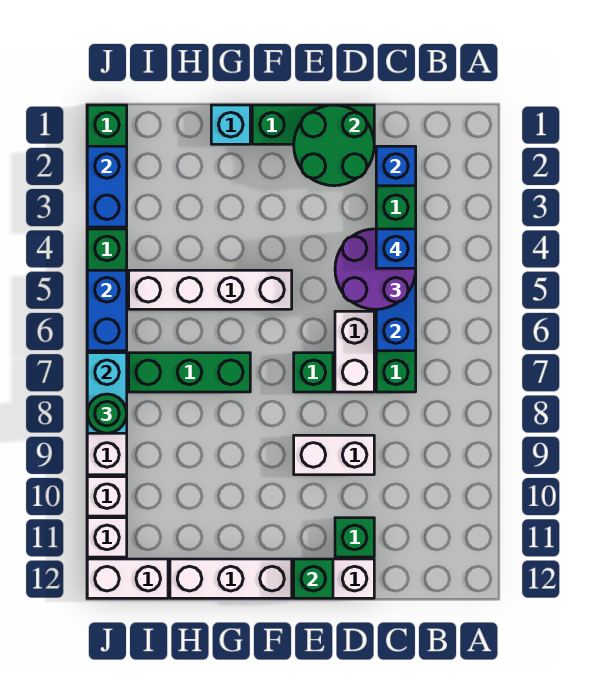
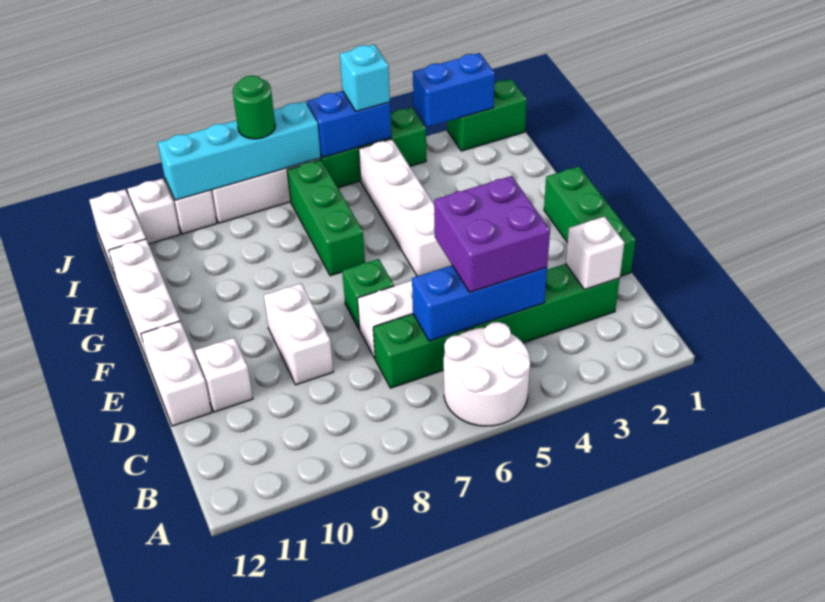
none -> white 2x2 round brick [444,322,530,426]
blue 1x1 brick [376,146,416,186] -> white 1x1 brick [566,217,624,289]
purple 2x2 round brick [335,229,416,309] -> purple 2x2 brick [434,176,550,292]
blue 1x1 brick [376,229,416,268] -> none
green 2x2 round brick [294,105,374,186] -> none
green 1x1 brick [335,518,374,557] -> white 1x1 brick [195,338,253,412]
green 1x1 brick [294,559,333,598] -> none
cyan 1x1 brick [211,105,250,144] -> cyan 1x1 brick moved to [340,44,390,111]
cyan 1x2 brick [87,353,127,433] -> cyan 1x4 brick [158,101,321,200]

